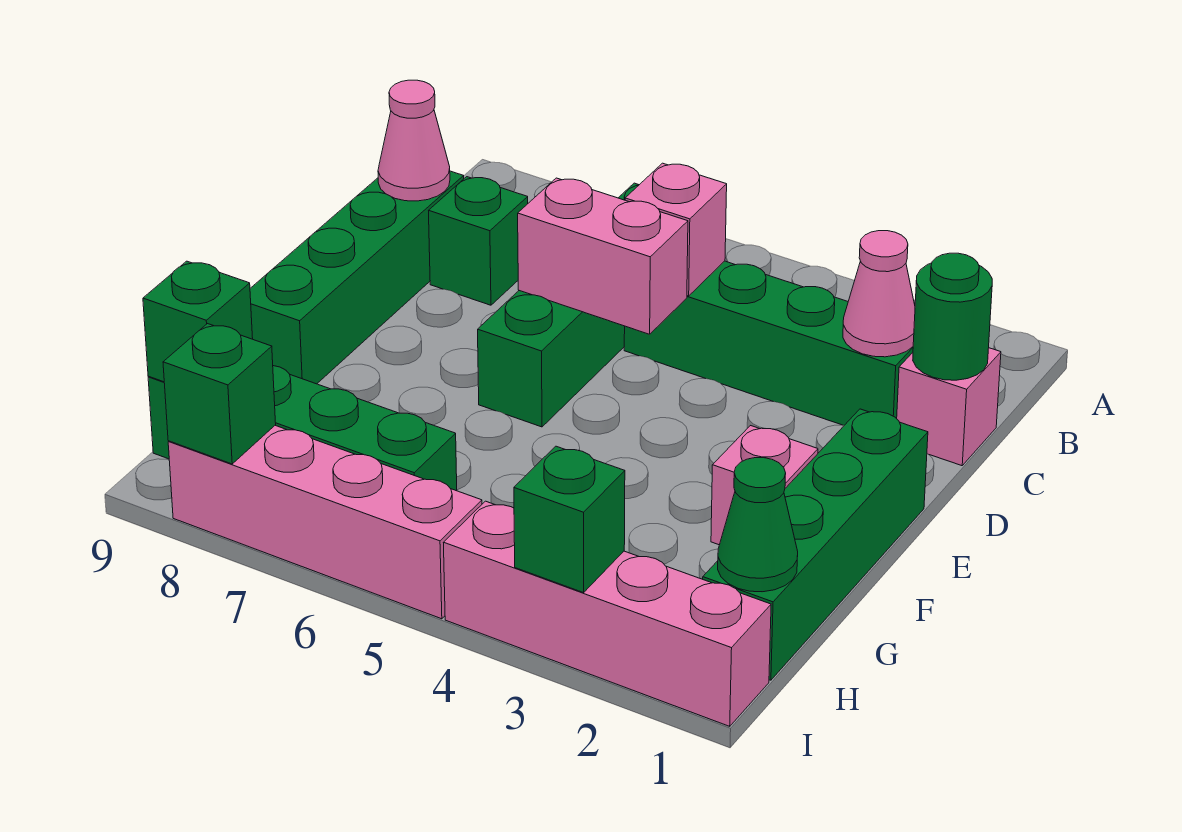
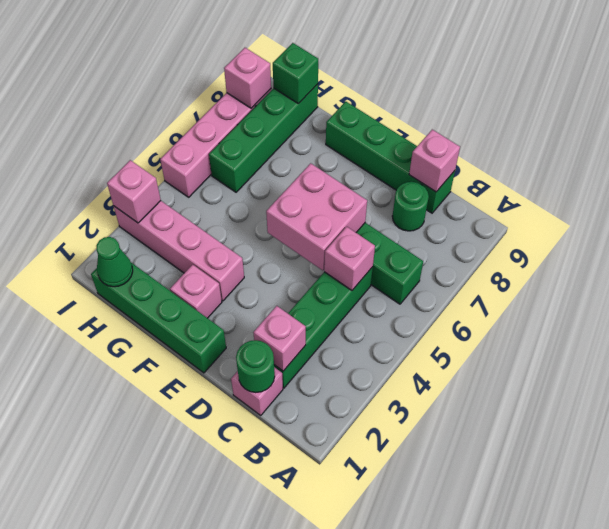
pink 1x1 cone [843,231,915,357] -> pink 1x1 brick [253,306,306,371]
green 1x1 brick [429,177,528,305] -> green 1x1 round brick [392,182,429,231]
pink 1x1 cone [378,80,450,201] -> pink 1x1 brick [409,130,460,192]
pink 1x2 brick [518,178,688,334] -> pink 2x2 brick [266,163,367,271]
pink 1x4 brick [443,501,771,726] -> pink 1x4 brick turned to [114,201,244,301]
green 1x1 brick [514,446,625,593] -> pink 1x1 brick [107,160,161,223]
green 1x1 brick [163,324,276,464] -> pink 1x1 brick [224,48,271,108]

